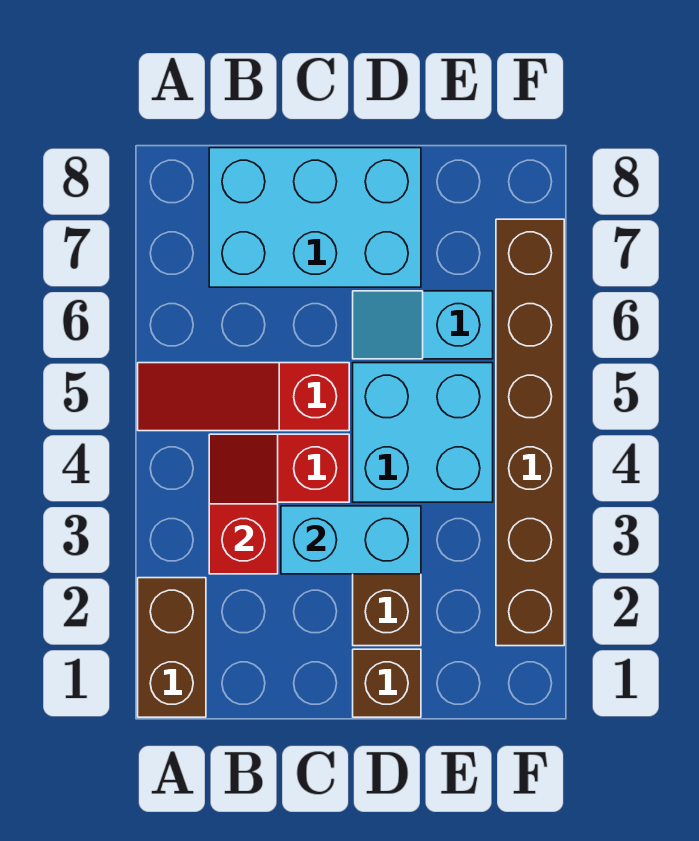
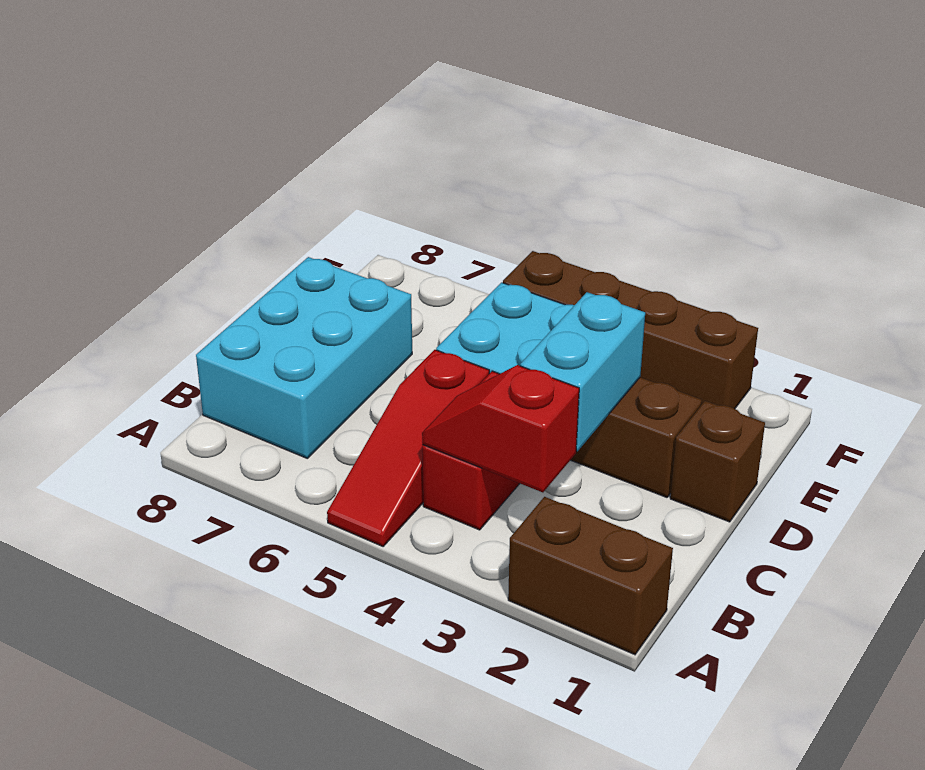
cyan 1x2 slope [353,291,493,359] -> none
brown 1x6 brick [496,219,564,646] -> brown 1x4 brick [503,251,758,409]

